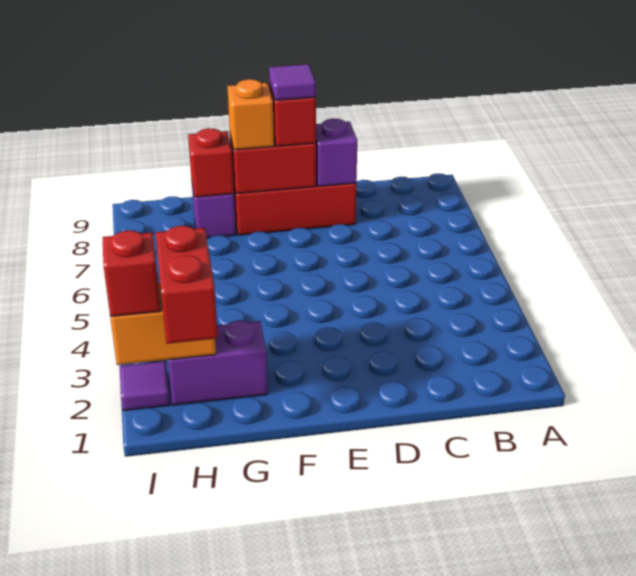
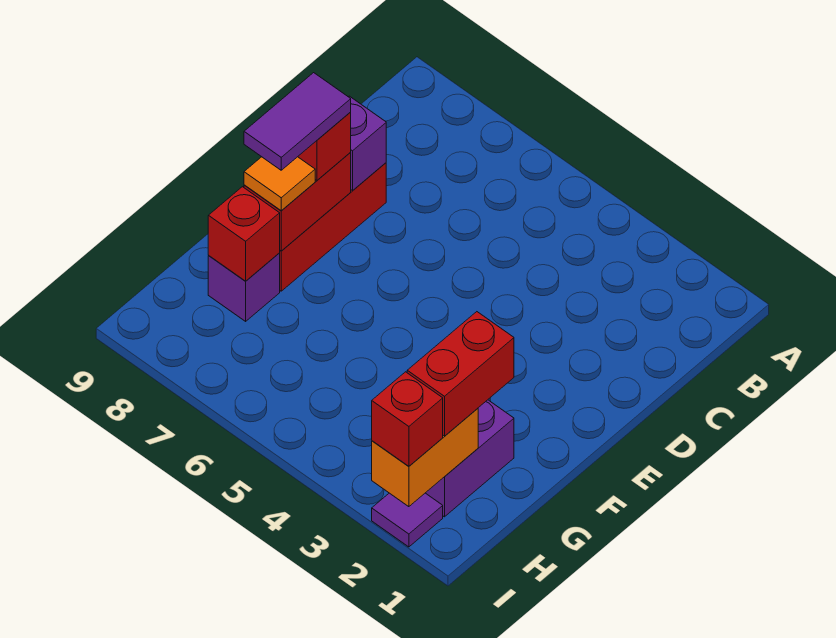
purple 1x1 tile [269,64,316,100] -> purple 1x2 tile [244,73,351,170]
orange 1x1 brick [227,79,274,150] -> orange 1x1 tile [244,157,315,210]
red 1x2 brick [155,226,218,344] -> red 1x2 brick turned to [407,312,514,436]

